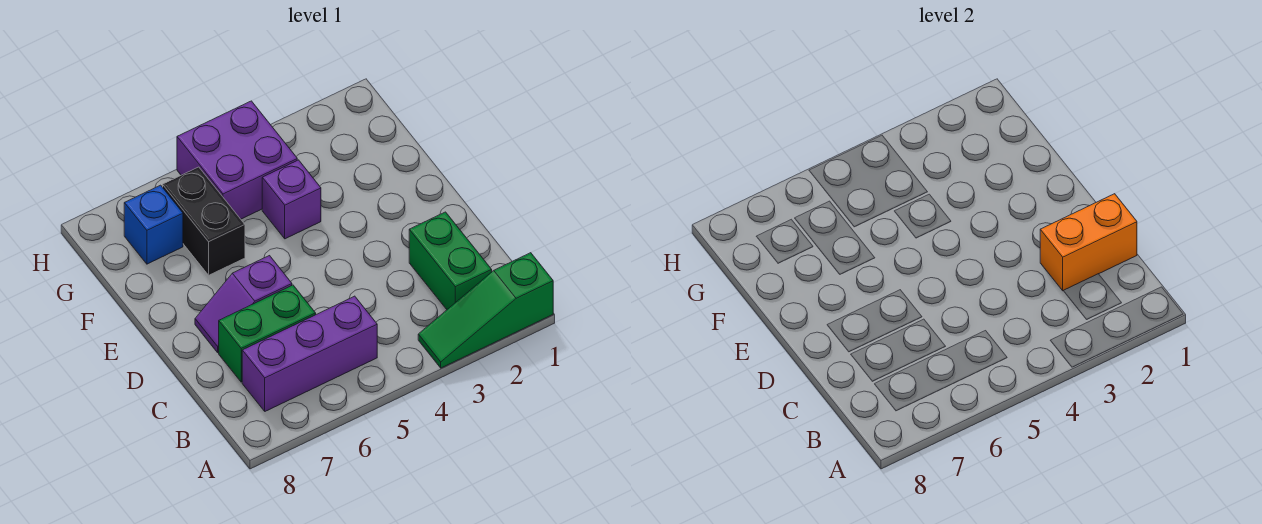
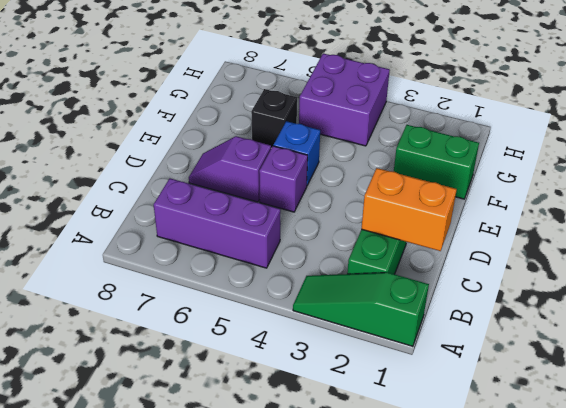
green 1x2 brick [219,285,316,382] -> green 1x2 brick moved to [394,125,479,199]
purple 1x1 brick [262,160,321,239] -> purple 1x1 brick moved to [259,146,308,212]
black 1x2 brick [163,167,245,275] -> black 1x1 brick [251,89,297,148]
blue 1x1 brick [124,185,183,264] -> blue 1x1 brick moved to [273,121,320,185]

